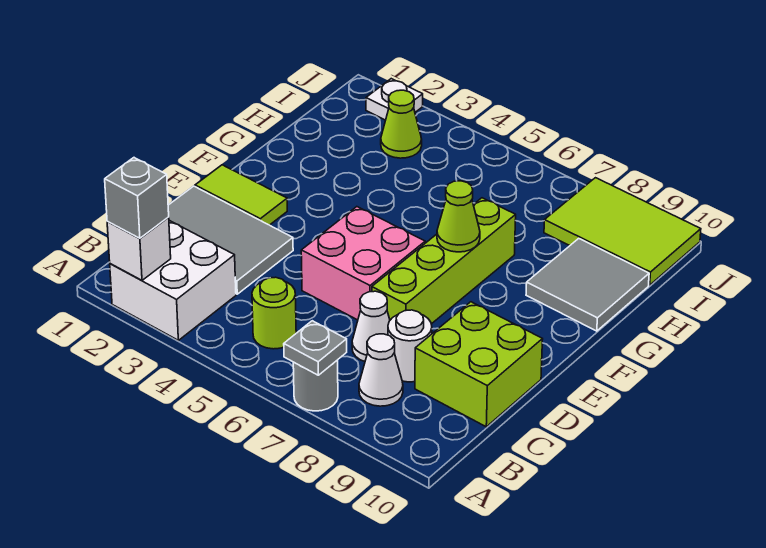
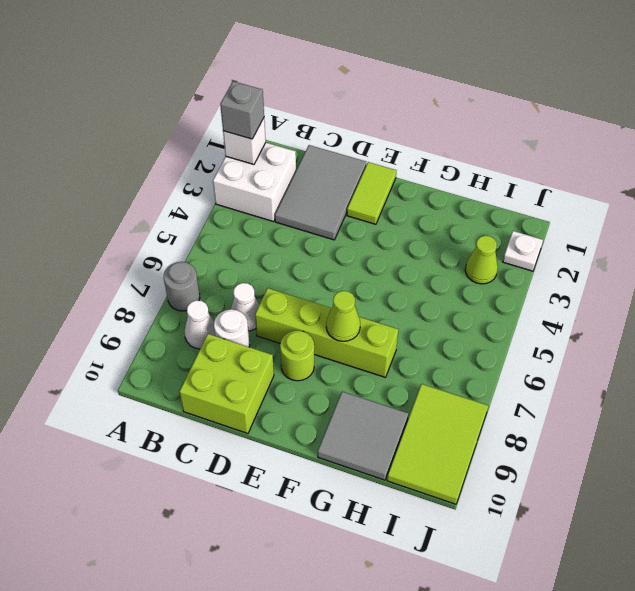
grey 1x1 plate [284,321,347,375] -> none
lime 1x1 round brick [252,277,296,349] -> lime 1x1 round brick moved to [280,331,314,381]
pink 2x2 brick [301,207,425,320] -> none

